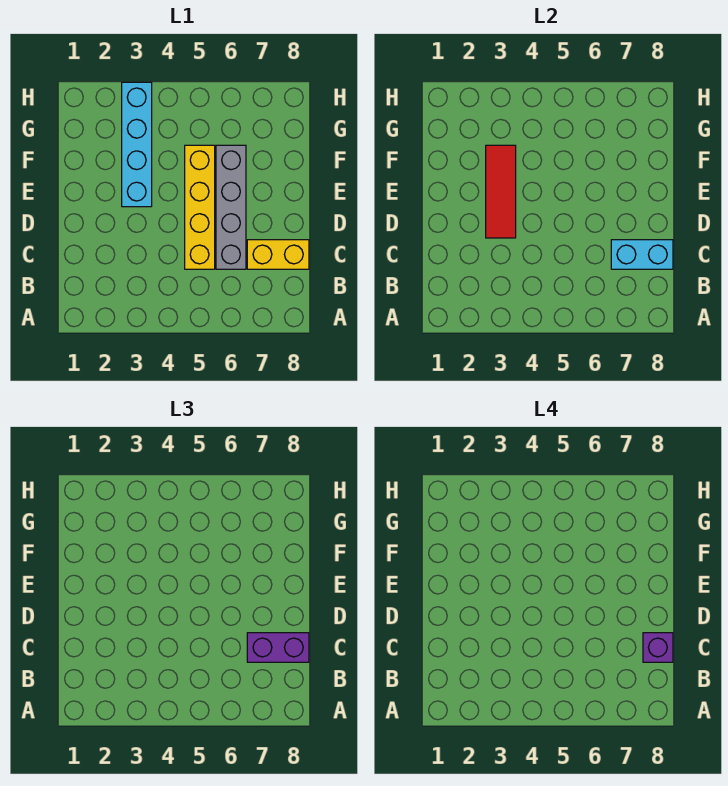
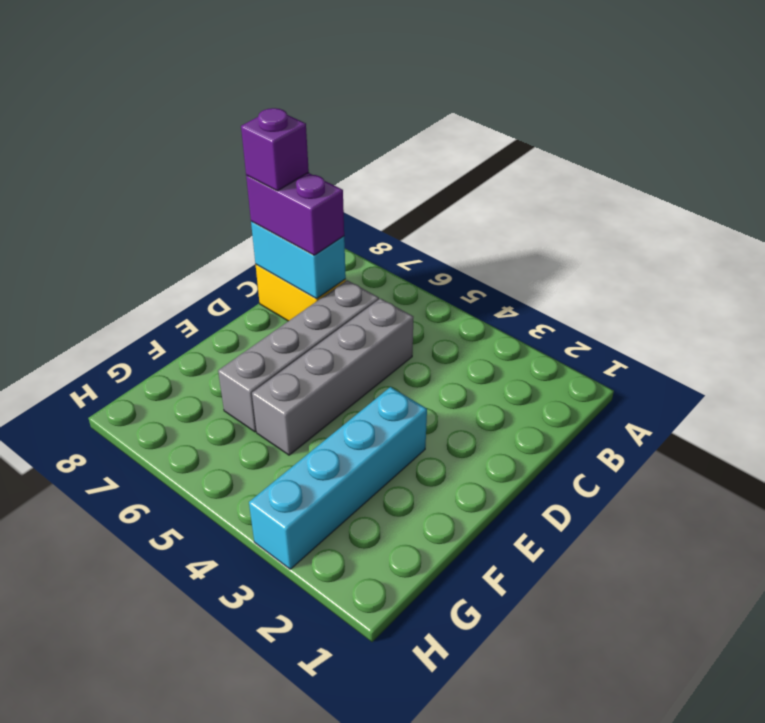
yellow 1x4 brick [185,145,215,269] -> grey 1x4 brick [252,299,413,455]
red 1x3 tile [486,145,516,238] -> none

